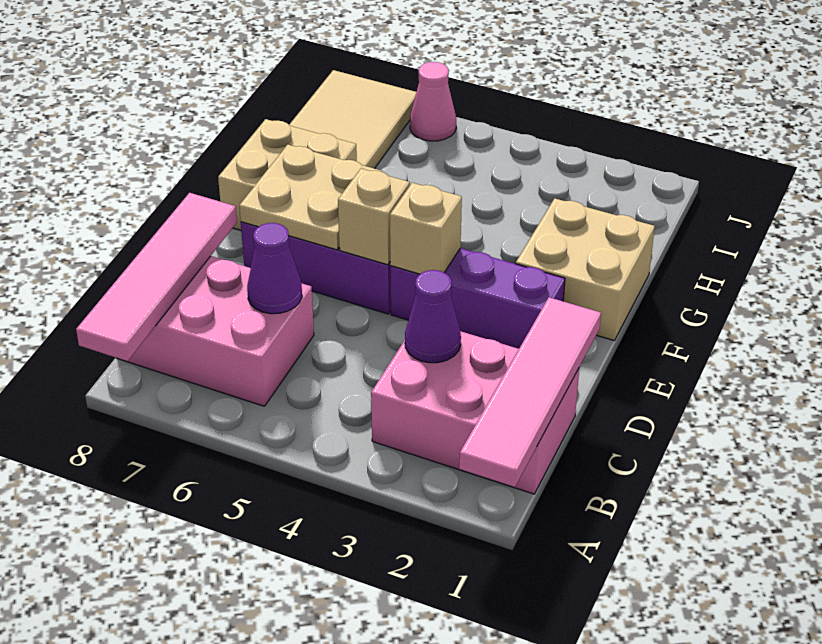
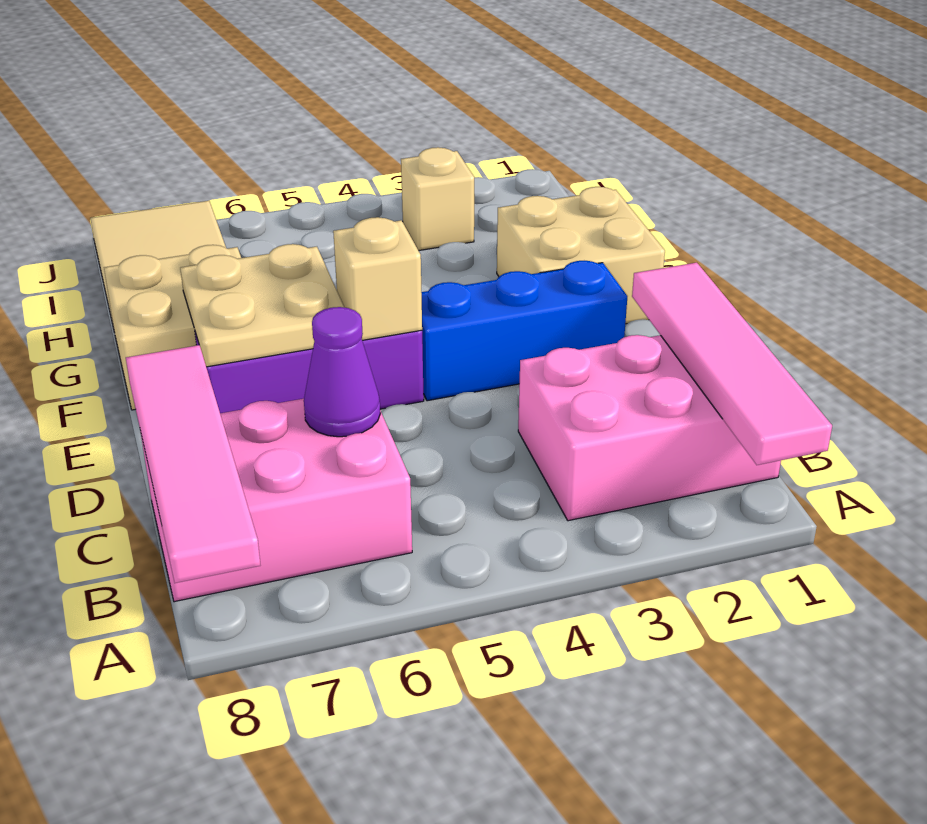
purple 1x1 cone [405,270,461,363] -> none
purple 1x3 brick [390,248,565,349] -> blue 1x3 brick [421,261,627,401]
tan 1x1 brick [390,183,462,274] -> tan 1x1 brick moved to [401,147,474,251]
pink 1x1 cone [410,62,456,141] -> none

